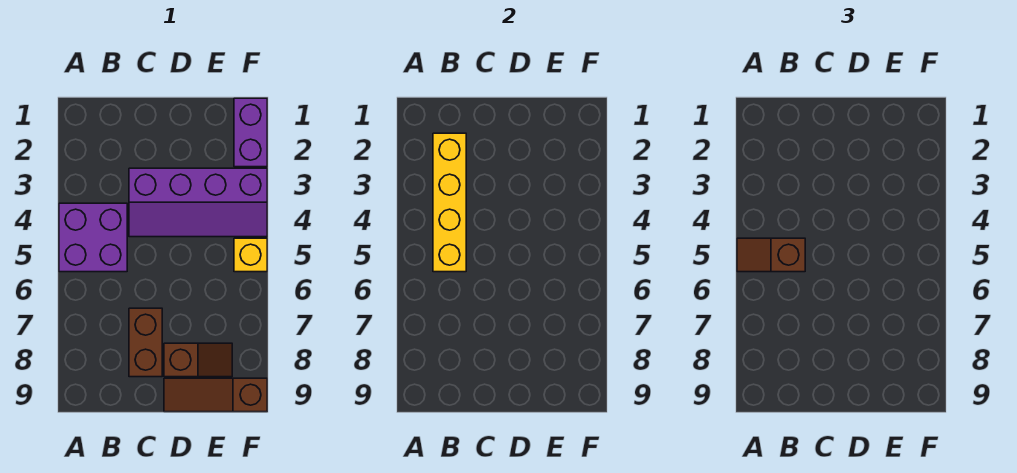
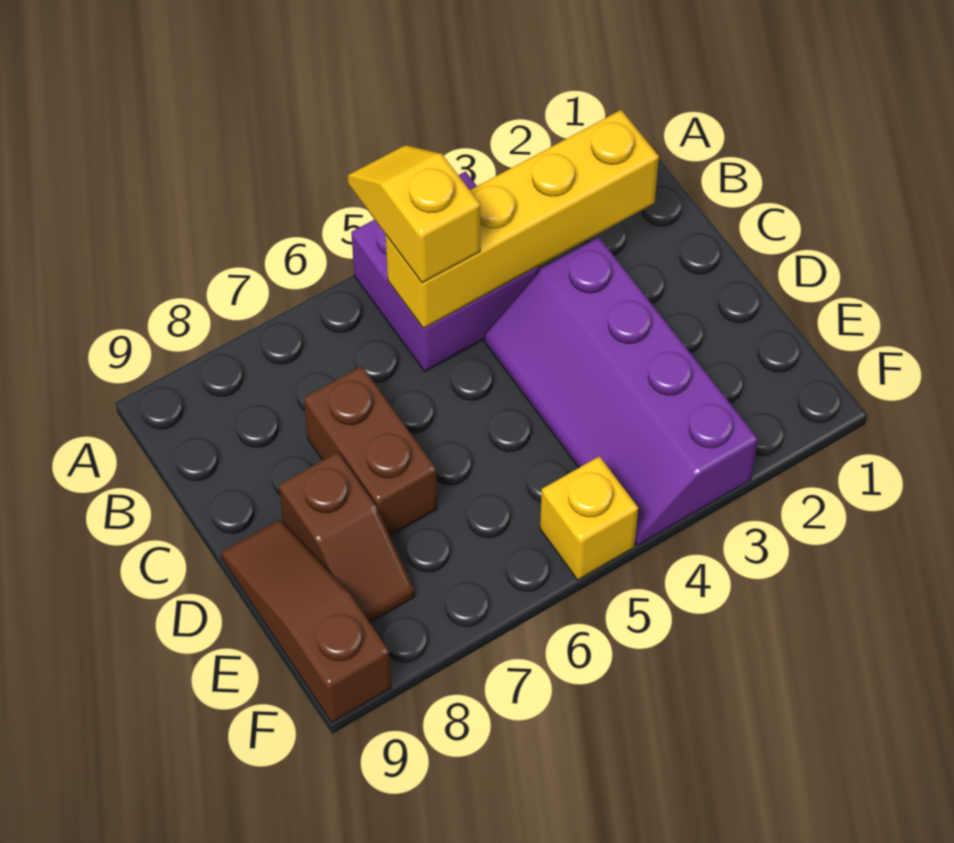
brown 1x2 slope [737,238,805,272] -> yellow 1x2 slope [348,145,480,283]
brown 1x2 brick [129,308,162,377] -> brown 1x2 brick turned to [304,366,437,536]
purple 1x2 brick [234,98,267,167] -> none

